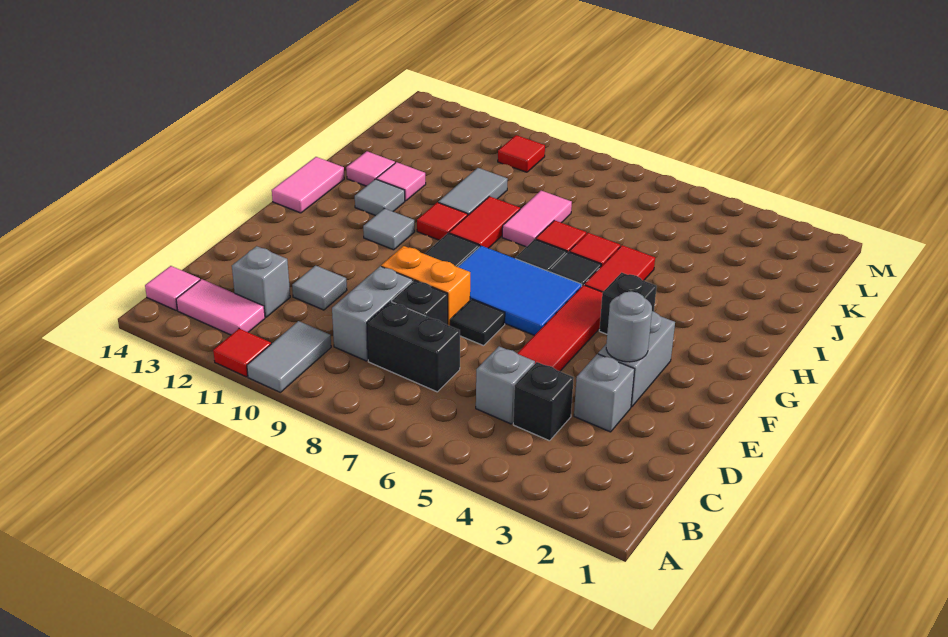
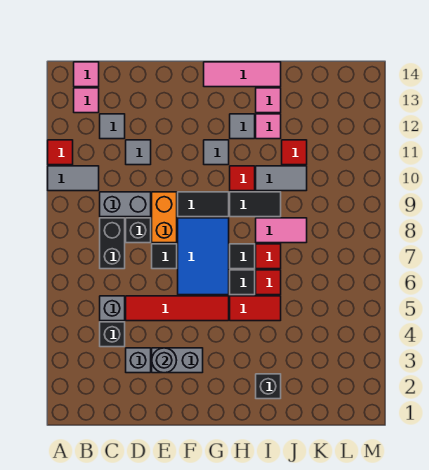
pink 1x2 tile [176,279,265,335] -> pink 1x1 tile [74,88,99,113]
grey 1x1 brick [232,246,290,317] -> grey 1x1 tile [100,114,125,139]
black 1x1 brick [599,273,657,334] -> black 1x1 brick moved to [256,374,281,399]
pink 1x2 tile [272,157,344,213] -> pink 1x3 tile [204,62,281,87]
red 1x2 tile [449,196,520,248] -> black 1x2 tile [230,192,281,217]
red 1x1 tile [498,135,545,172] -> red 1x1 tile moved to [282,140,307,165]

